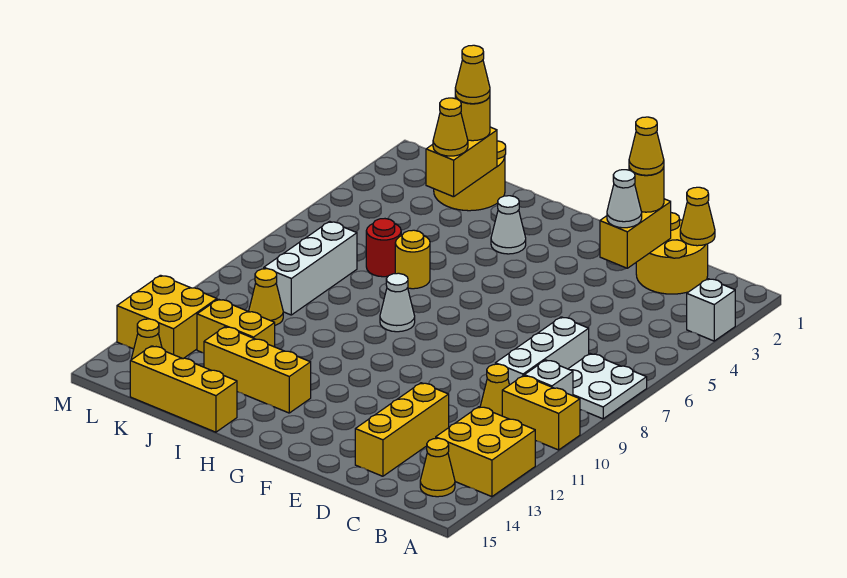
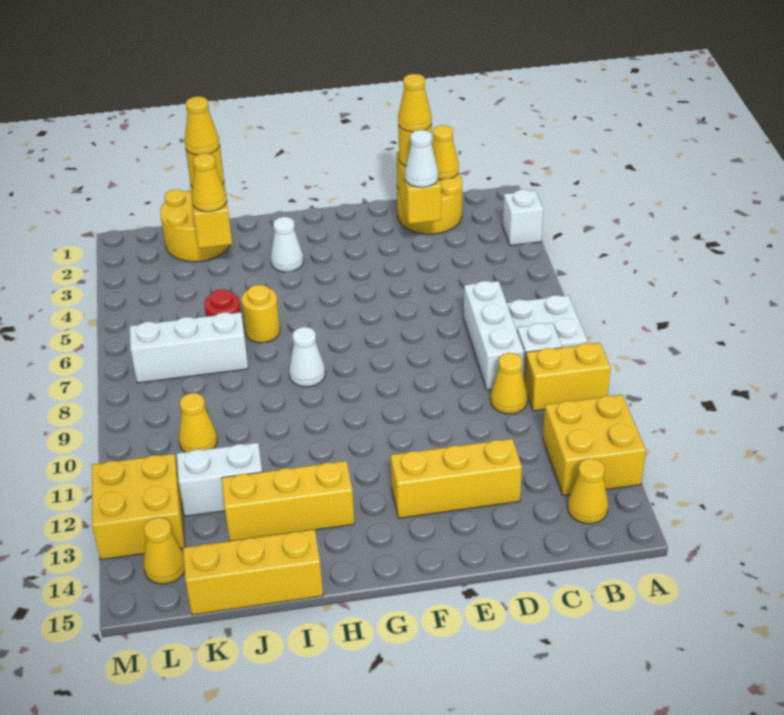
yellow 1x3 brick [355,383,449,476] -> yellow 1x3 brick turned to [391,439,522,518]
yellow 1x2 brick [197,299,275,353] -> white 1x2 brick [177,443,262,516]
white 1x3 brick [264,221,357,315] -> white 1x3 brick turned to [130,312,248,383]

